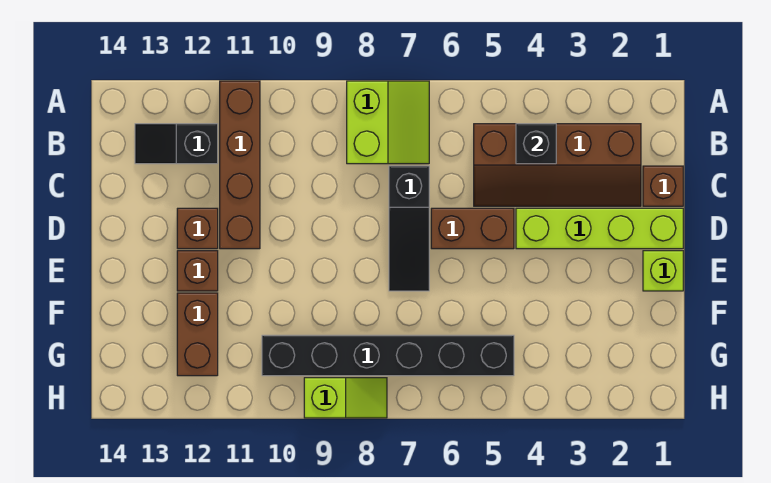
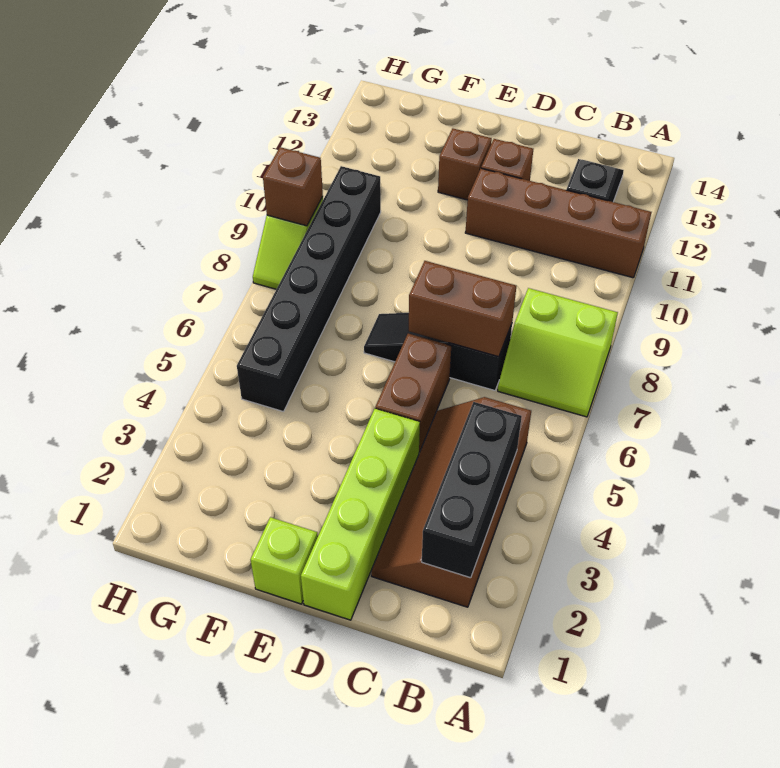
black 1x1 brick [516,124,556,164] -> black 1x3 brick [422,402,522,578]
brown 1x1 brick [643,166,683,206] -> brown 1x1 brick moved to [263,147,323,226]
brown 1x2 brick [177,293,218,376] -> brown 1x2 brick moved to [409,261,516,357]

